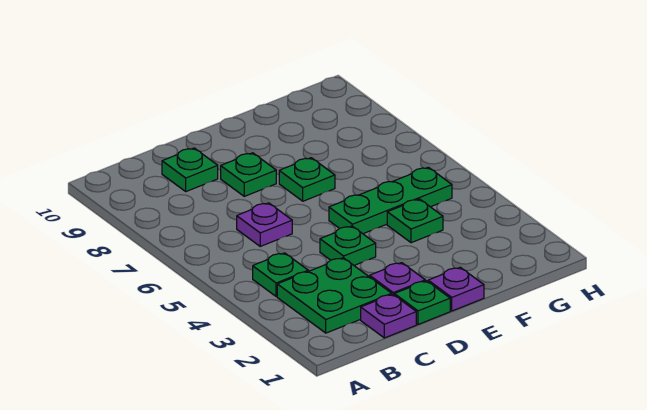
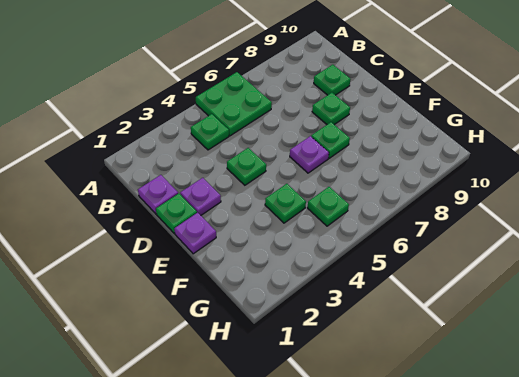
green 2x2 plate [277,258,392,333] -> green 2x2 plate moved to [196,72,272,136]
purple 1x1 plate [237,203,292,246] -> purple 1x1 plate moved to [290,136,329,173]
green 1x3 plate [329,167,452,234] -> green 1x1 plate [307,187,349,226]

